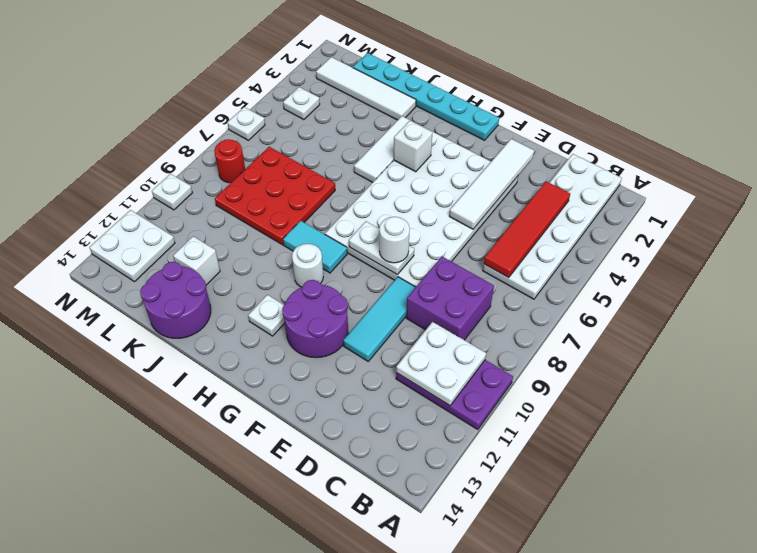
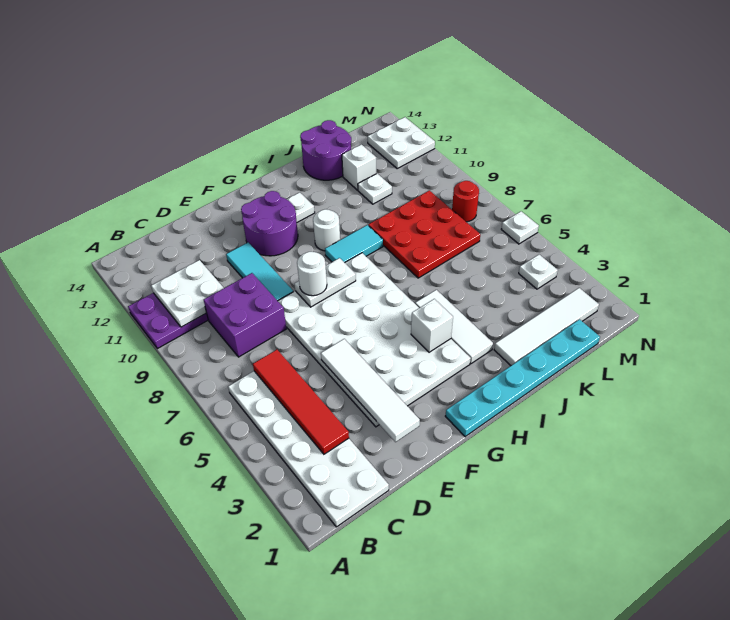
white 1x1 plate [152,174,192,210] -> white 1x1 plate moved to [358,174,392,204]

